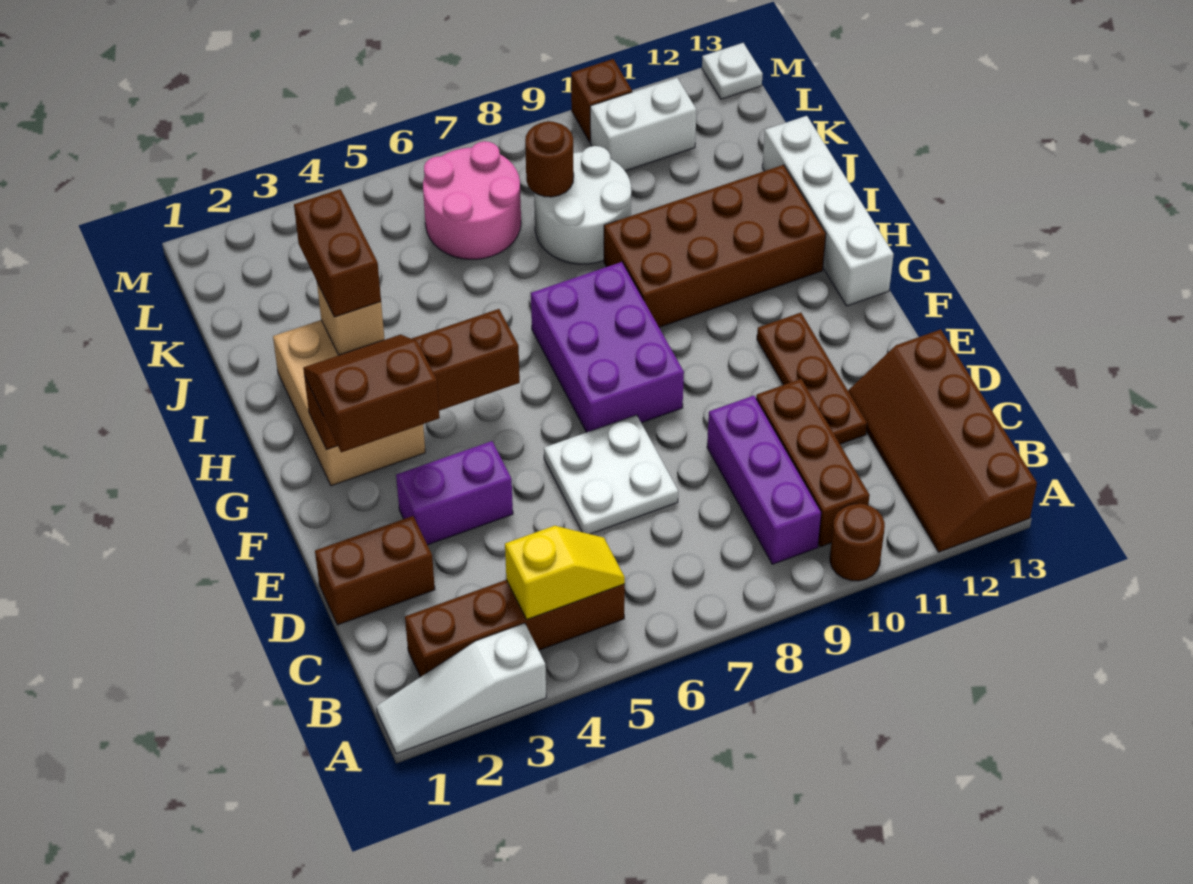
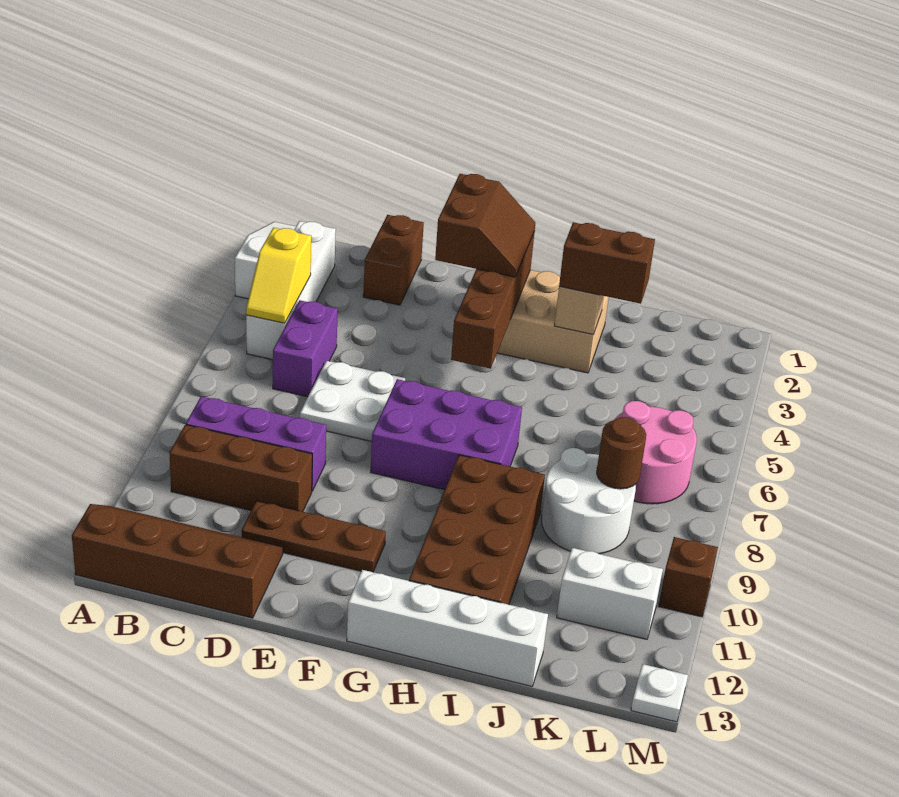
brown 1x1 round brick [830,504,885,581] -> none
brown 1x4 brick [405,580,625,677] -> white 1x4 brick [246,221,336,360]
purple 1x2 brick [396,441,513,545] -> purple 1x2 brick moved to [273,300,338,397]
white 1x2 brick [590,78,696,171] -> white 1x2 brick turned to [557,548,663,639]

